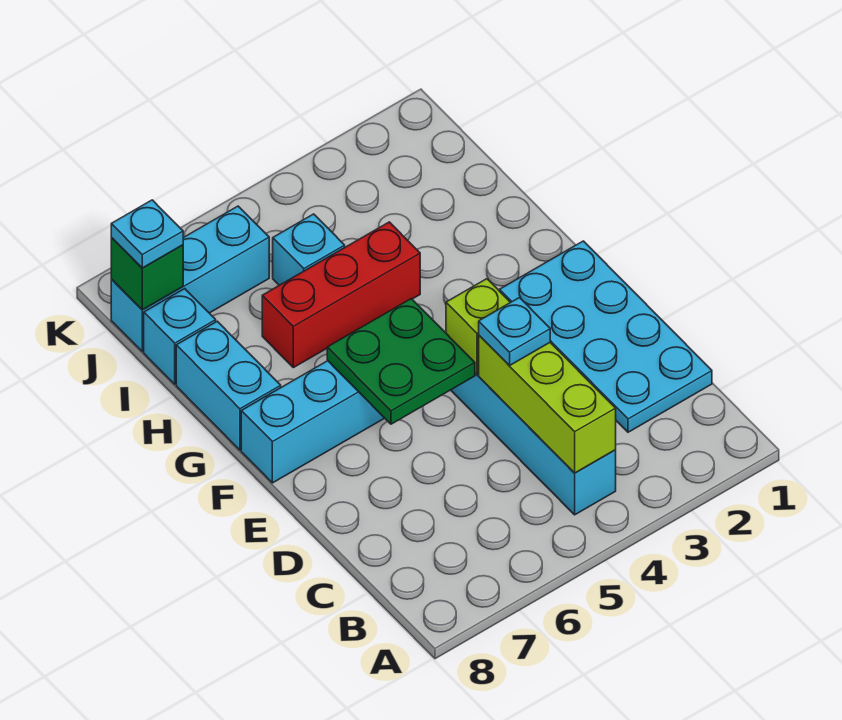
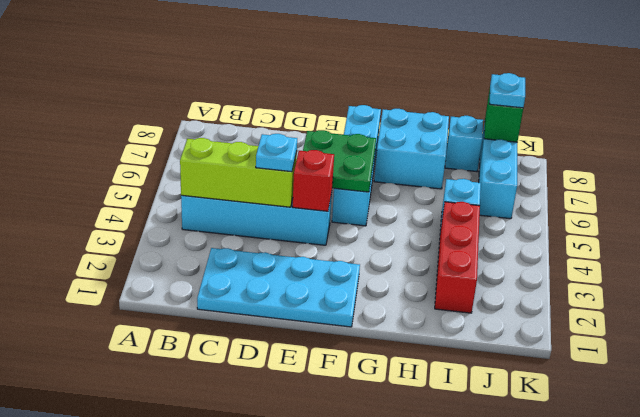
lime 1x1 brick [446,279,510,375] -> red 1x1 brick [293,150,334,211]
cyan 1x2 brick [176,321,281,450] -> cyan 2x2 brick [374,109,449,189]
red 1x3 brick [262,222,420,368] -> red 1x3 brick moved to [435,202,480,313]

